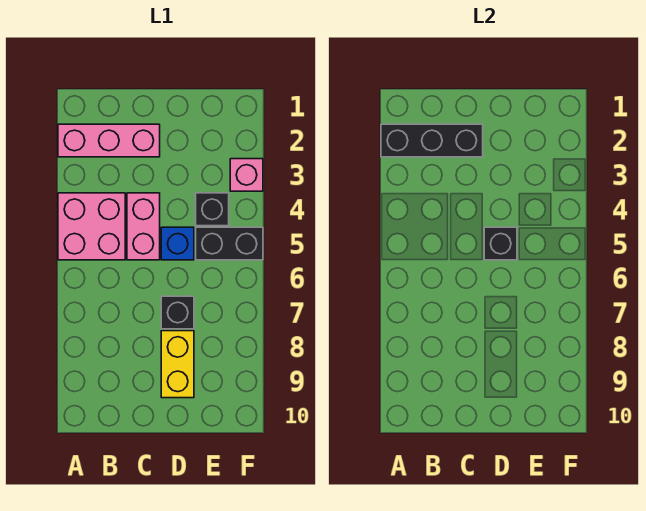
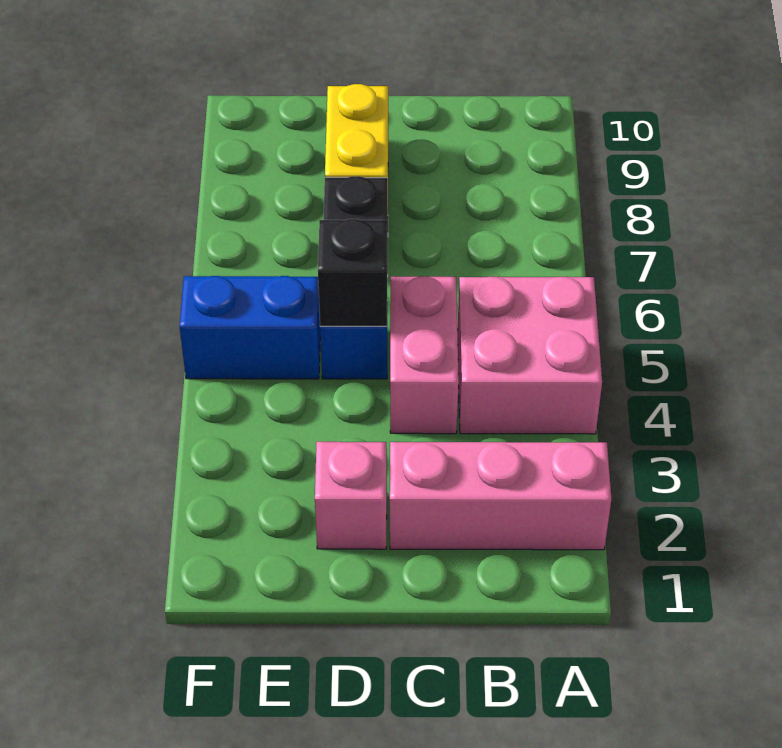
black 1x3 brick [381,124,483,157] -> none
black 1x1 brick [196,193,229,226] -> none
black 1x2 brick [196,227,263,260] -> blue 1x2 brick [180,276,320,379]
pink 1x1 brick [230,159,263,191] -> pink 1x1 brick moved to [315,442,387,549]

